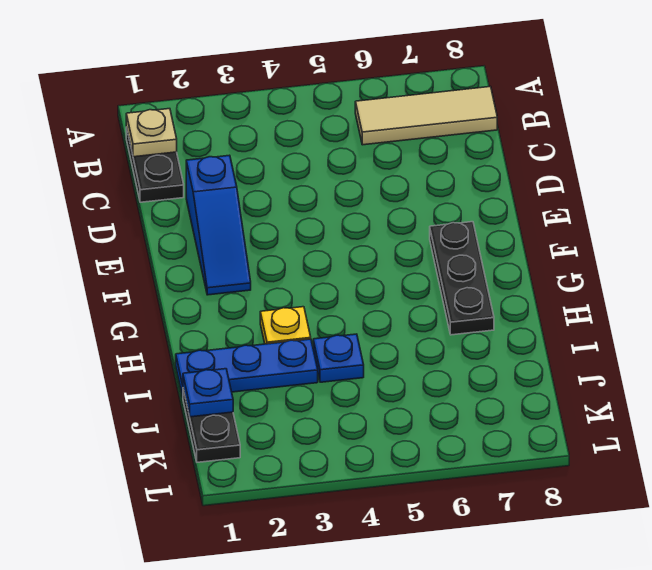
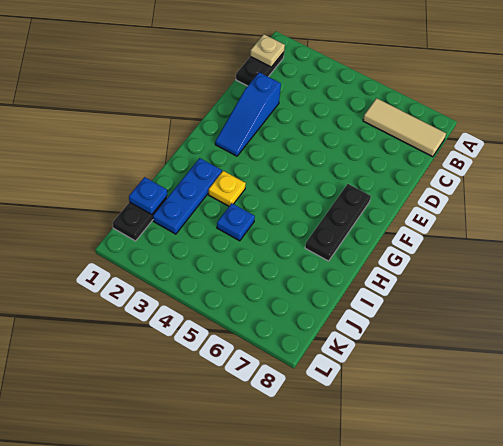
blue 1x3 plate [176,339,318,397] -> blue 1x3 plate turned to [153,158,222,234]

